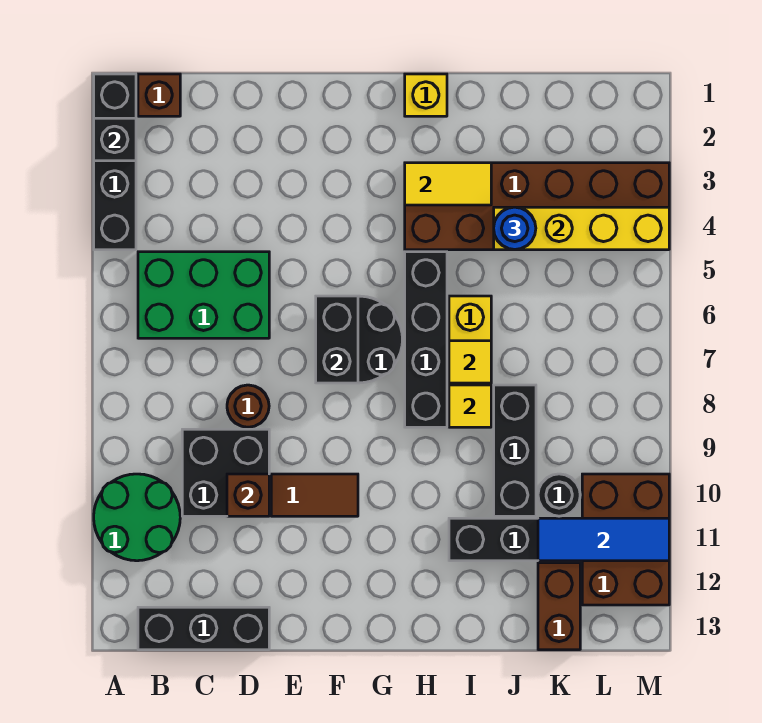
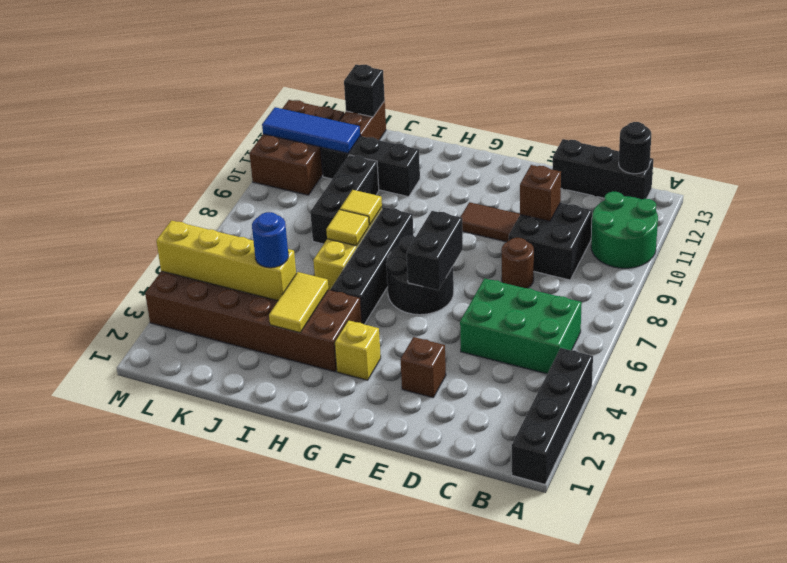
black 1x1 brick [94,118,136,161] -> black 1x1 brick moved to [344,65,385,117]
brown 1x1 brick [138,74,180,116] -> brown 1x1 brick moved to [401,337,446,398]
yellow 1x1 brick [405,74,447,116] -> yellow 1x1 brick moved to [335,320,381,380]
yellow 1x2 tile [405,163,491,205] -> yellow 1x2 tile turned to [269,272,328,333]
black 1x1 round brick [538,474,580,516] -> black 1x1 round brick moved to [619,122,651,174]

